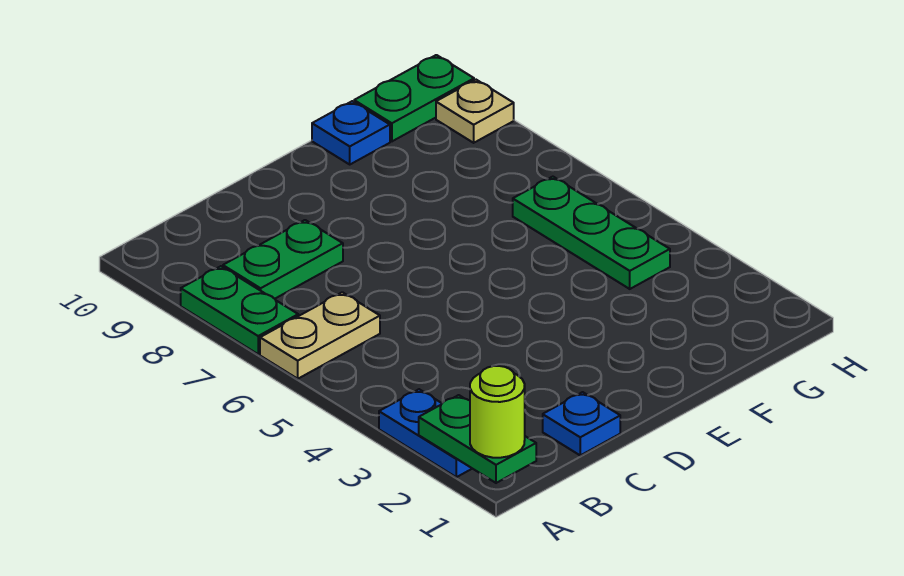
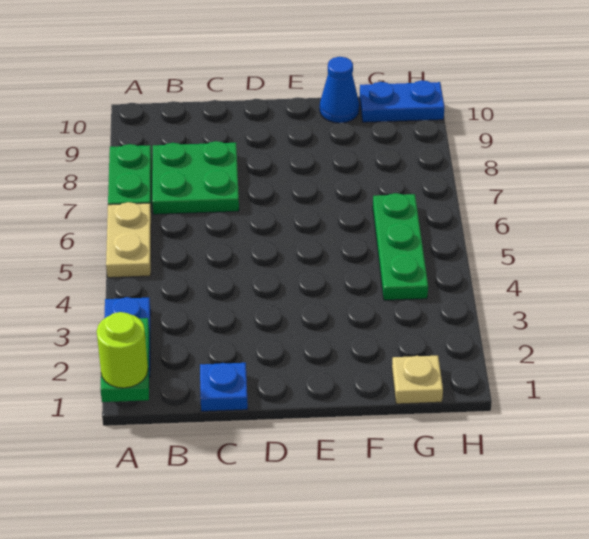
tan 1x2 plate [260,292,380,379] -> tan 1x2 plate turned to [106,202,151,278]
green 1x2 plate [223,220,343,299] -> green 2x2 plate [152,141,239,214]
blue 1x1 plate [312,101,390,164] -> blue 1x1 cone [320,57,359,123]
green 1x2 plate [354,55,474,141] -> blue 1x2 plate [360,80,445,122]
tan 1x1 plate [436,80,514,143] -> tan 1x1 plate moved to [392,356,443,404]

